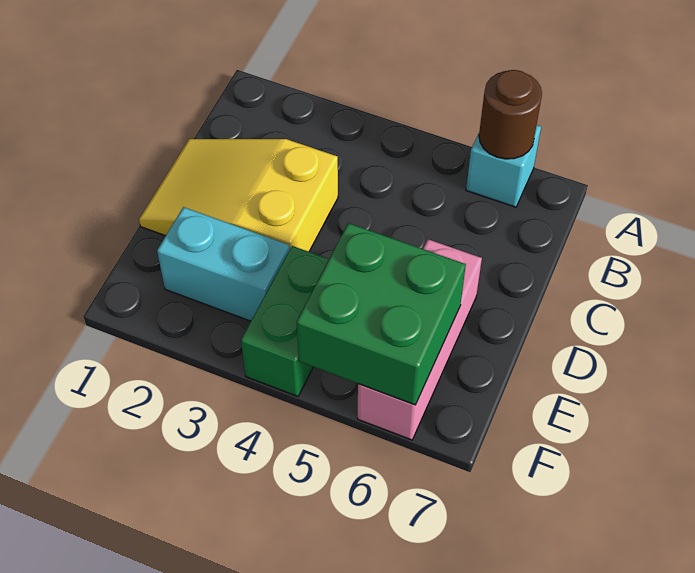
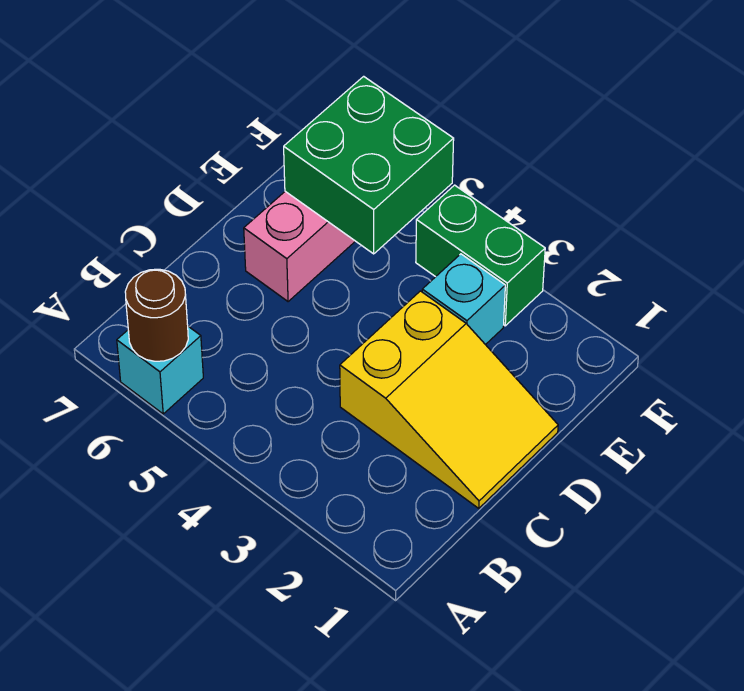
cyan 1x2 brick [157,207,290,321] -> cyan 1x1 brick [422,254,505,345]
green 1x2 brick [241,246,329,396] -> green 1x2 brick turned to [416,185,545,326]

